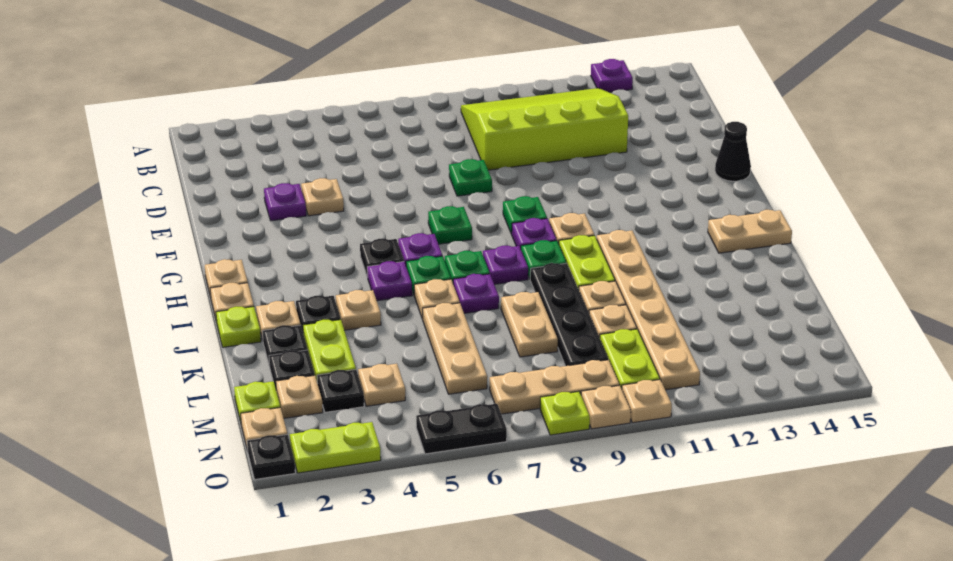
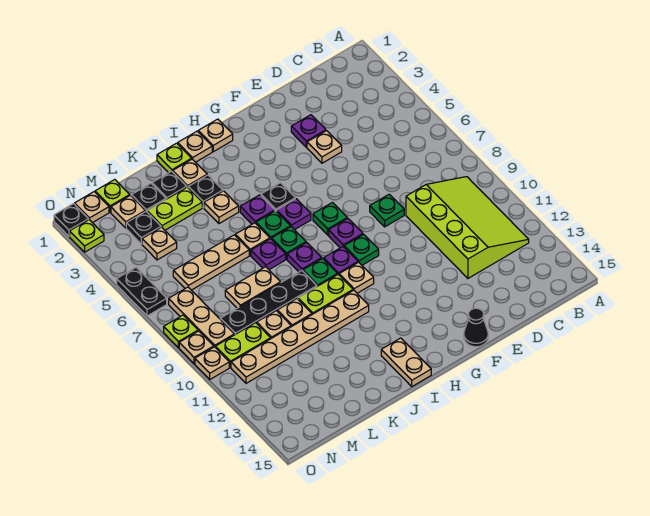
purple 1x1 plate [591,59,633,92] -> purple 1x1 plate moved to [329,218,363,248]
lime 1x2 plate [290,422,381,473] -> lime 1x1 plate [70,220,104,252]

